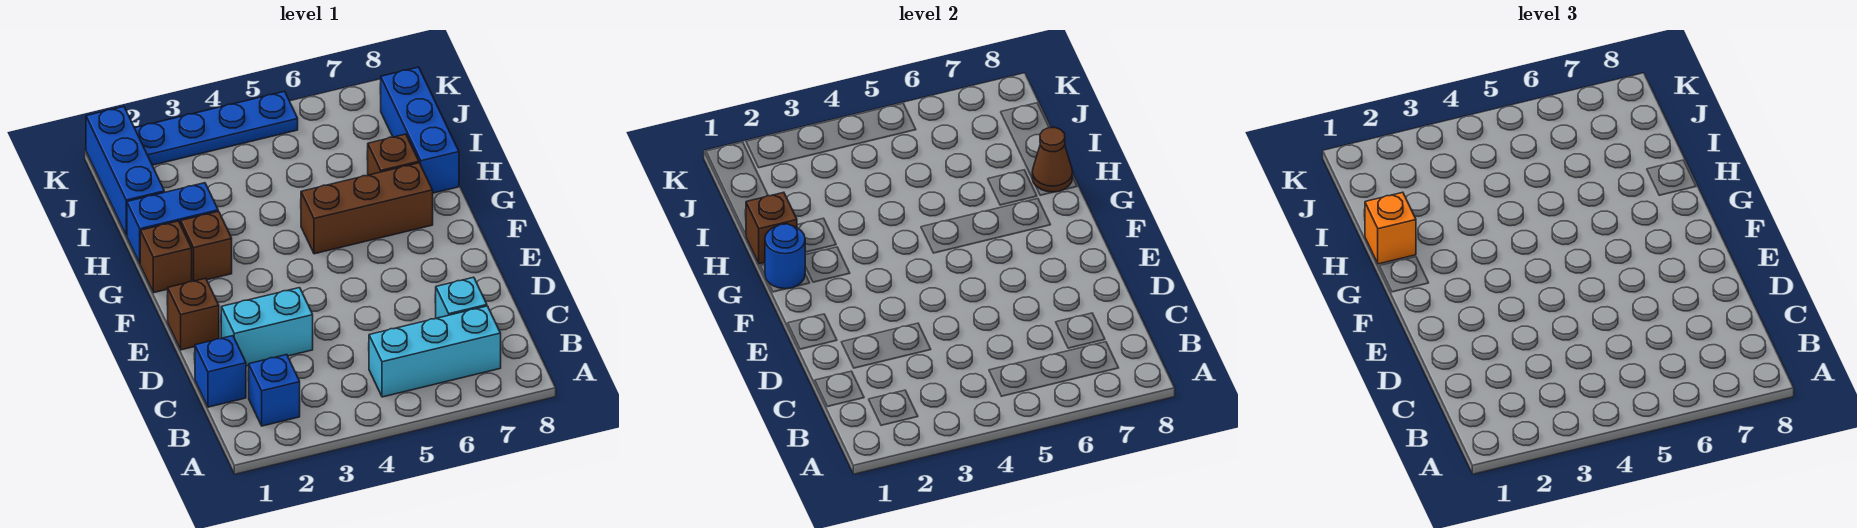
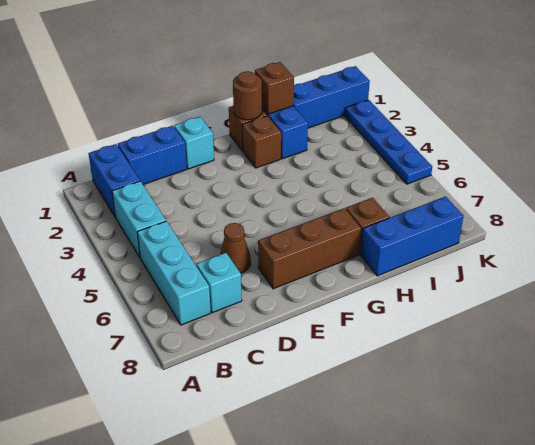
blue 1x1 brick [248,355,300,426] -> blue 1x2 brick [89,144,140,216]
blue 1x1 brick [195,336,246,407] -> blue 1x2 brick [118,126,187,184]
cyan 1x2 brick [221,288,313,366] -> cyan 1x2 brick moved to [112,181,166,257]
brown 1x1 brick [167,278,219,350] -> cyan 1x1 brick [174,117,214,169]
blue 1x1 round brick [765,224,805,289] -> brown 1x1 round brick [233,71,262,120]
brown 1x3 brick [301,163,433,254] -> brown 1x3 brick turned to [258,208,361,289]
orange 1x1 brick [1365,192,1416,264] -> none
brown 1x1 cone [1032,127,1073,192] -> brown 1x1 cone moved to [220,223,251,273]

